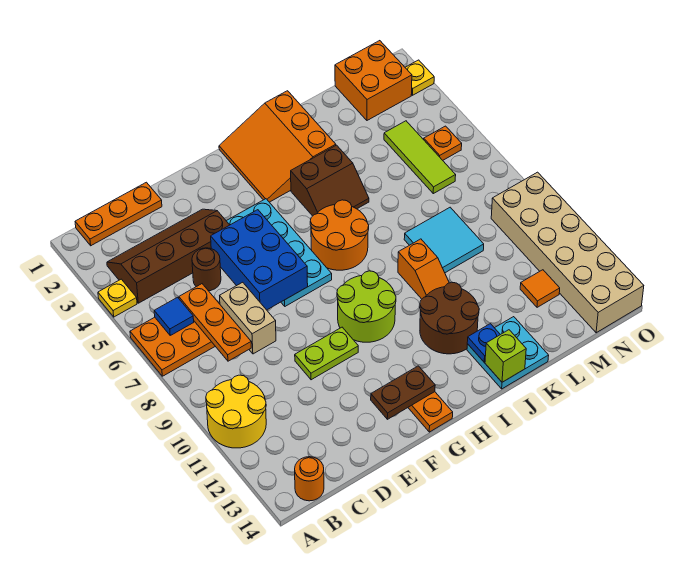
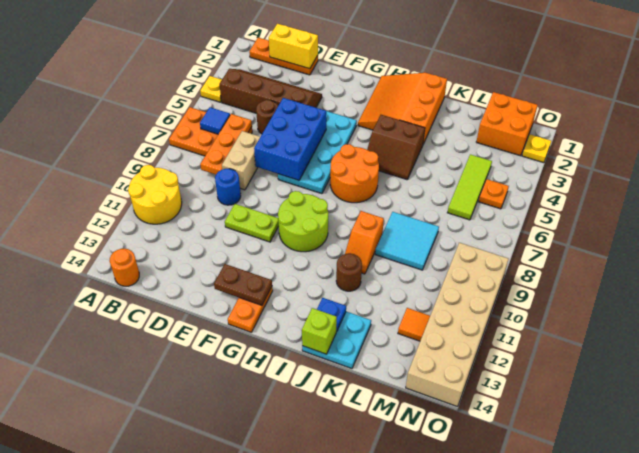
none -> yellow 1x2 brick [268,24,318,69]
none -> blue 1x1 round brick [215,169,241,205]
brown 2x2 round brick [420,282,479,354] -> brown 1x1 round brick [336,253,362,291]

